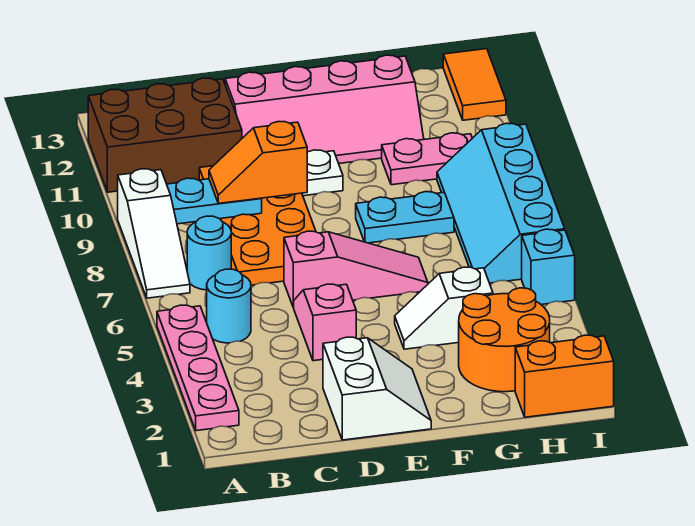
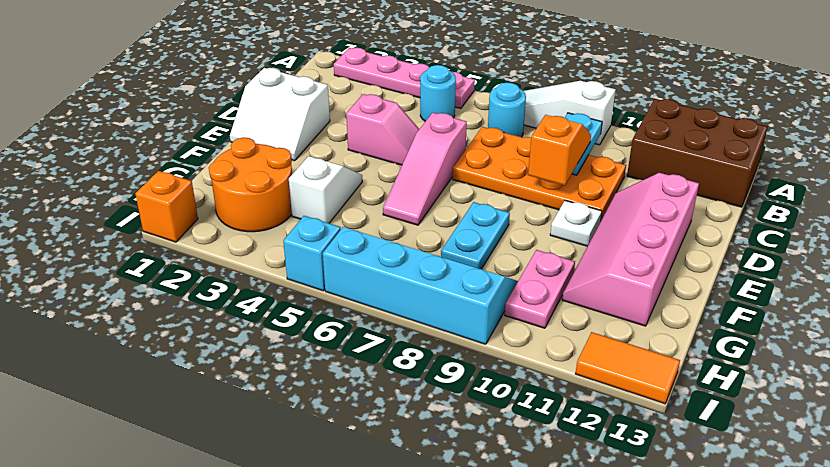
brown 2x3 brick [88,78,242,192] -> brown 2x3 brick turned to [627,99,768,207]
orange 1x2 brick [515,335,614,417] -> orange 1x1 brick [135,171,198,242]

